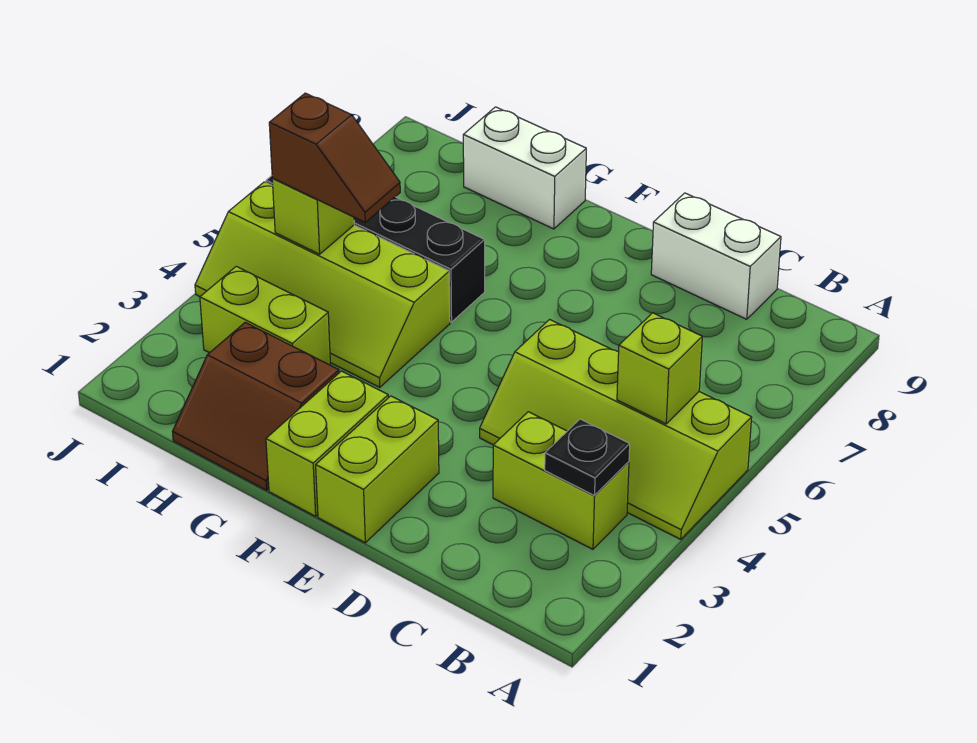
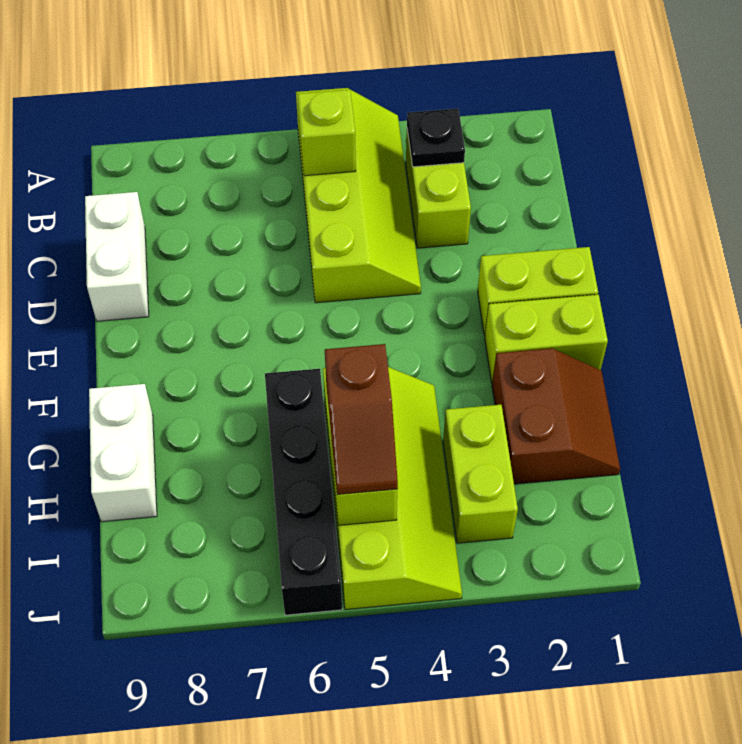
brown 1x2 slope [269,93,400,222] -> brown 1x2 slope turned to [325,344,398,495]

